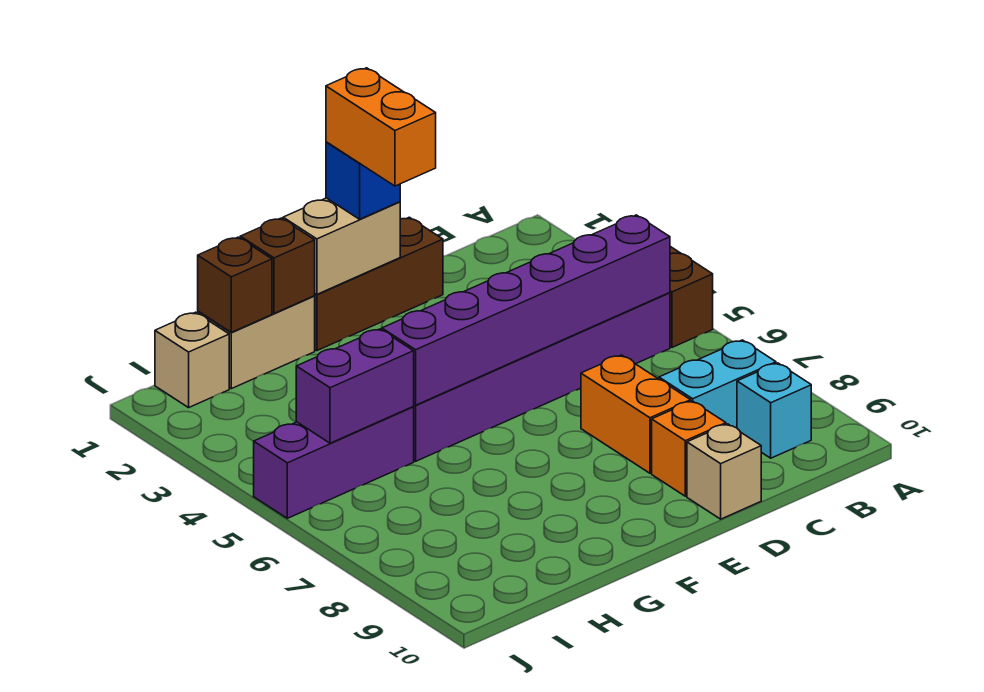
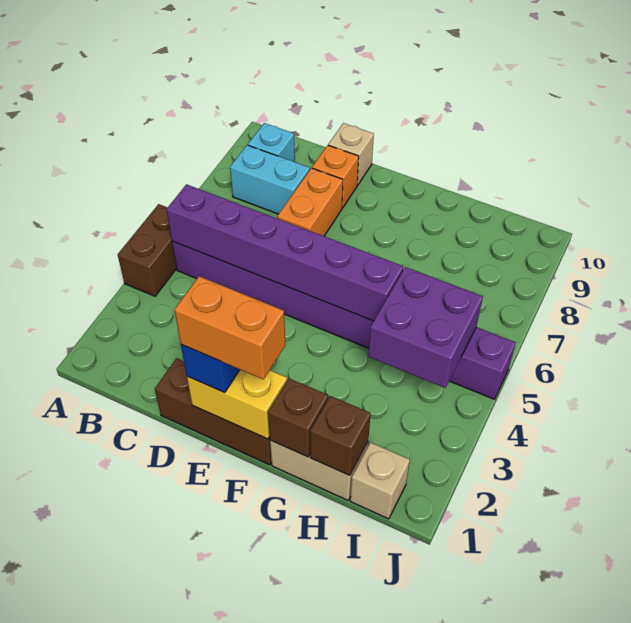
tan 1x2 brick [283,198,400,294] -> yellow 1x2 brick [187,370,287,439]
orange 1x2 brick [326,68,436,186] -> orange 1x2 brick turned to [174,276,285,379]
purple 1x2 brick [296,329,414,443] -> purple 2x2 brick [368,267,483,388]

